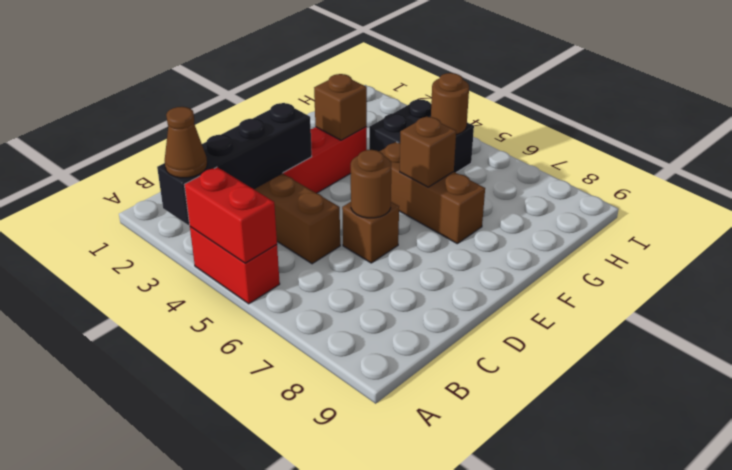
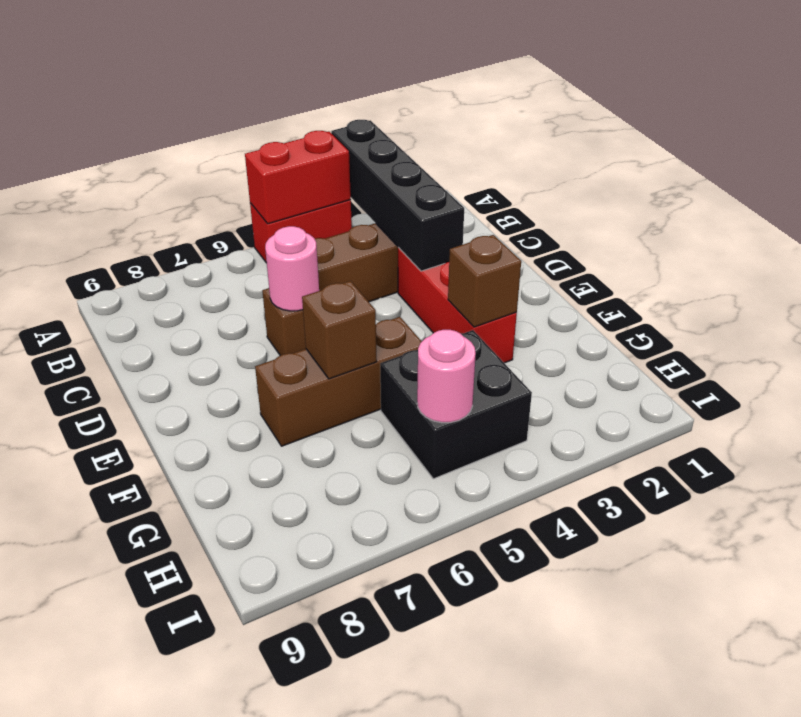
brown 1x1 cone [165,107,207,178] -> none
brown 1x1 round brick [351,150,391,218] -> pink 1x1 round brick [265,226,319,311]
brown 1x1 round brick [431,73,469,134] -> pink 1x1 round brick [417,330,476,423]

